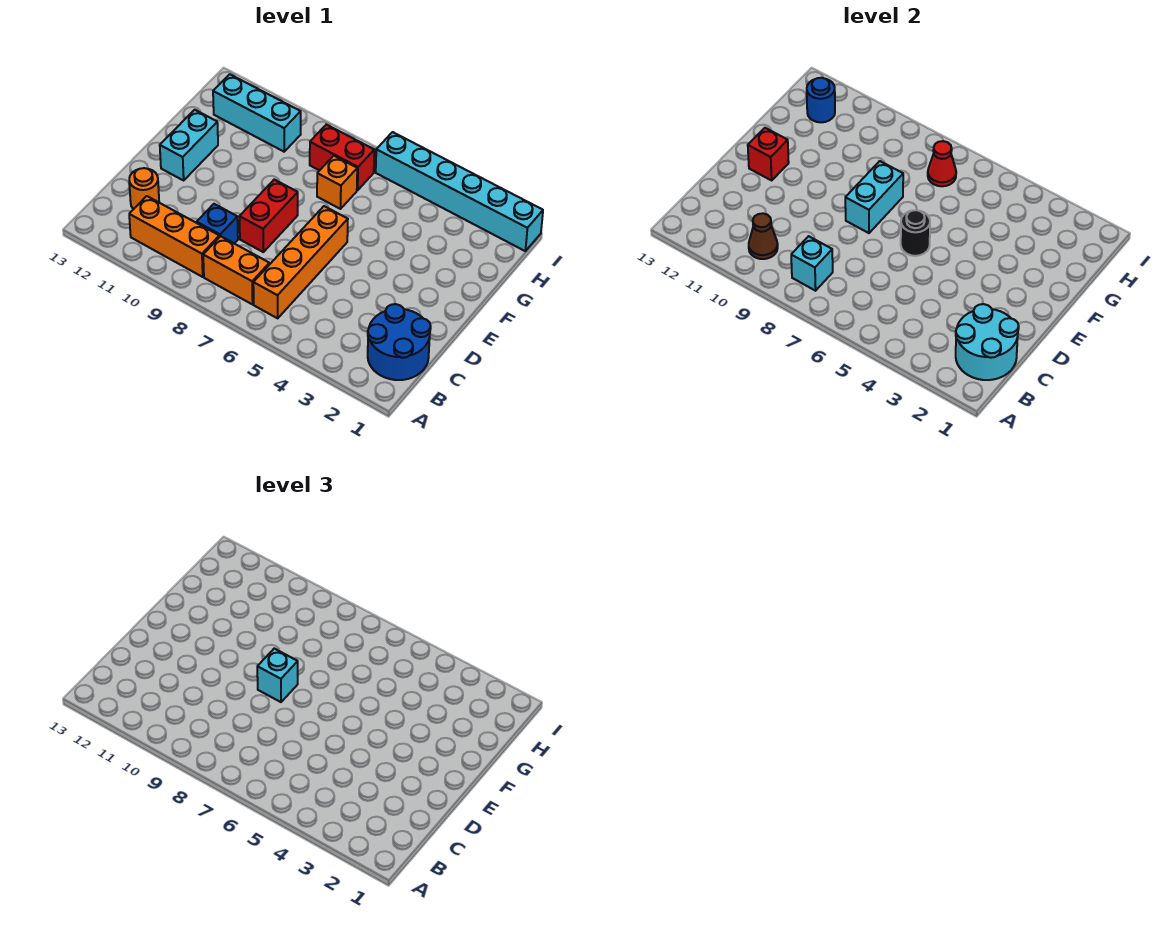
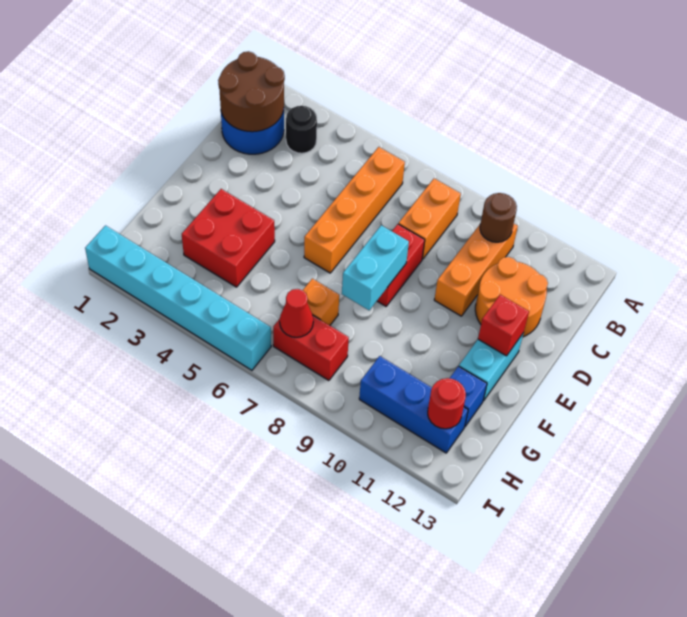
cyan 2x2 round brick [956,304,1019,380] -> brown 2x2 round brick [218,51,285,132]
orange 1x2 brick [203,236,269,304] -> orange 1x2 brick turned to [399,178,461,259]
cyan 1x1 brick [791,236,833,291] -> none
orange 1x3 brick [129,196,219,277] -> orange 1x3 brick turned to [434,224,518,316]
brown 1x1 cone [749,213,778,259] -> brown 1x1 round brick [480,193,517,242]
blue 1x1 brick [197,204,238,243] -> blue 1x1 brick moved to [450,366,487,426]
orange 1x1 round brick [129,168,159,209] -> orange 2x2 round brick [475,257,548,337]
black 1x1 round brick [901,210,930,256] -> black 1x1 round brick moved to [286,106,317,153]
cyan 1x1 brick [257,649,298,702] -> none
none -> red 2x2 brick [182,189,275,287]
cyan 1x3 brick [213,74,301,152] -> blue 1x3 brick [359,356,468,453]
blue 1x1 round brick [807,78,835,122] -> red 1x1 round brick [428,378,466,429]

